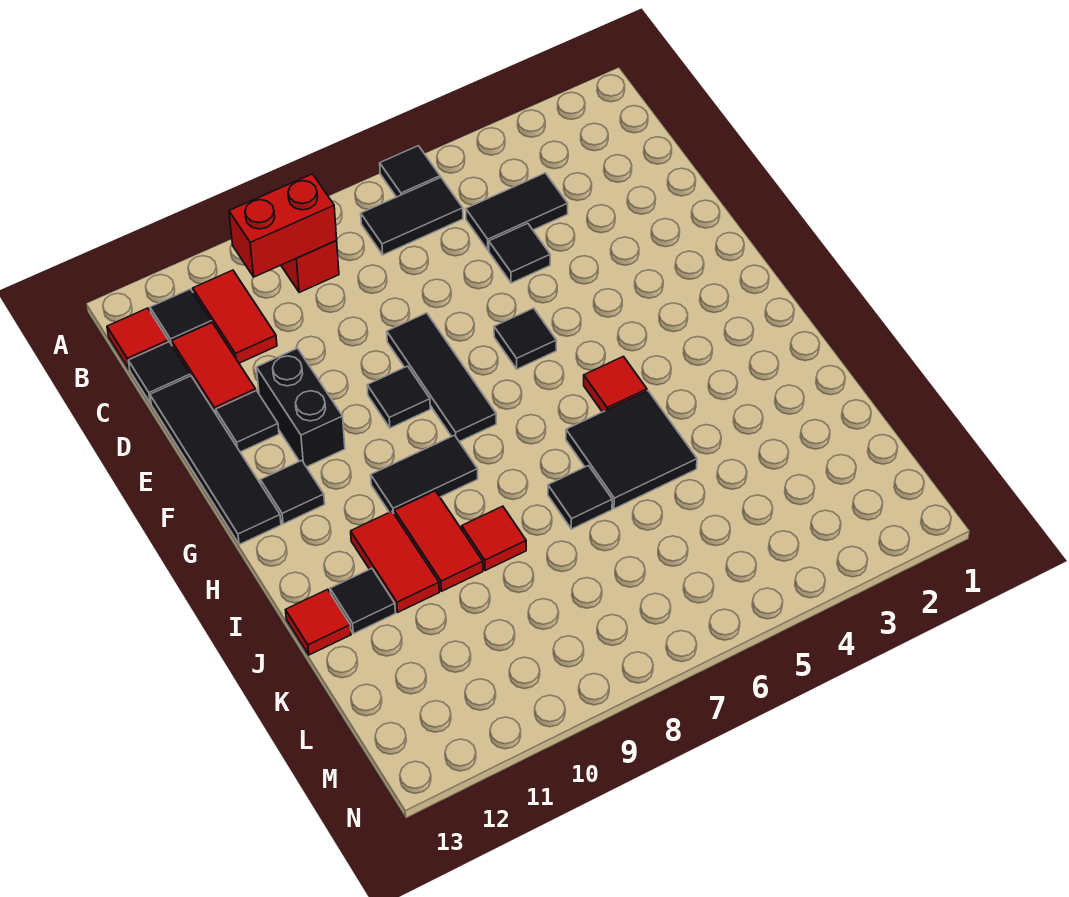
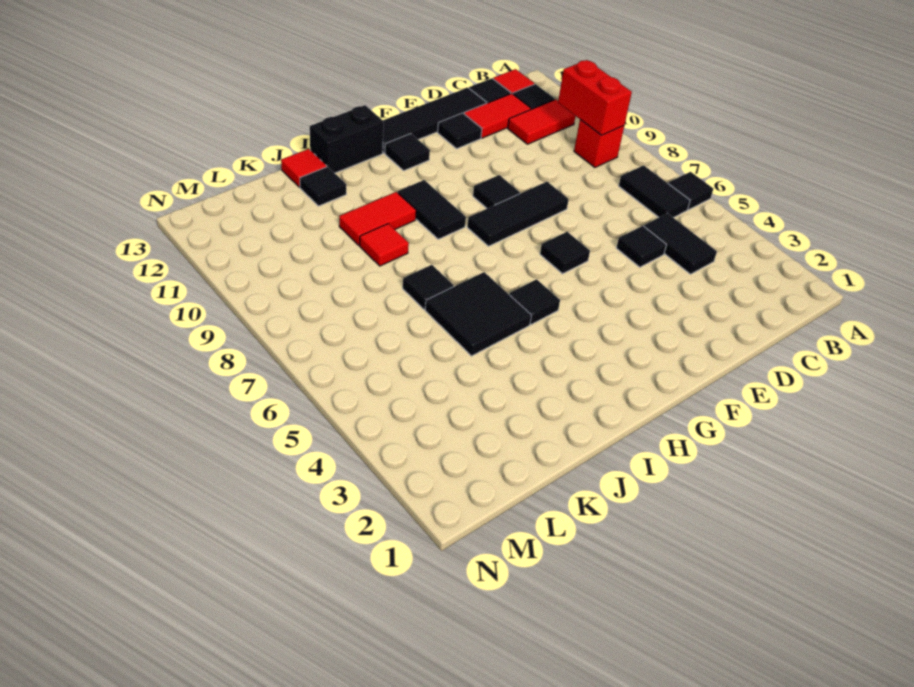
black 1x2 brick [256,348,345,467] -> black 1x2 brick moved to [310,105,384,173]
red 1x1 tile [584,356,647,412] -> black 1x1 tile [509,279,560,325]
red 1x2 tile [351,511,439,612] -> none

